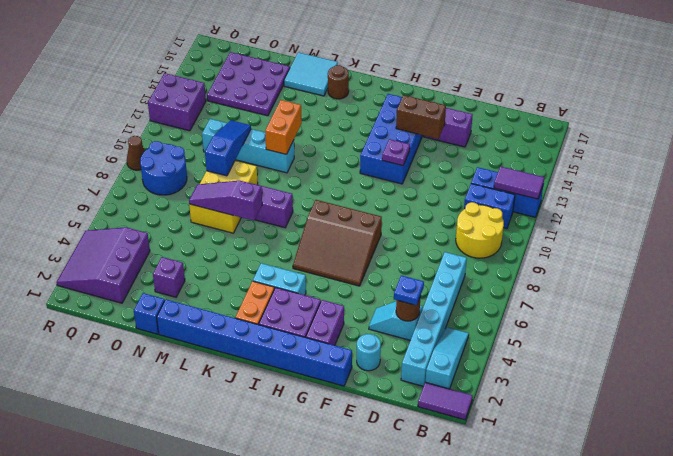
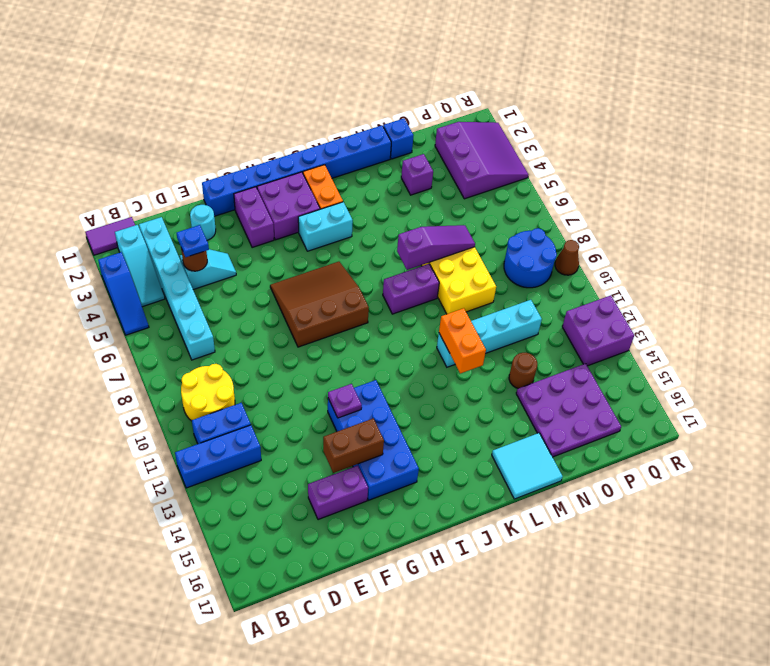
purple 1x2 tile [494,166,544,199] -> none
brown 1x1 round brick [328,65,349,99] -> brown 1x1 round brick moved to [509,353,537,388]
blue 1x3 slope [205,120,251,176] -> blue 1x3 slope moved to [98,252,149,335]

